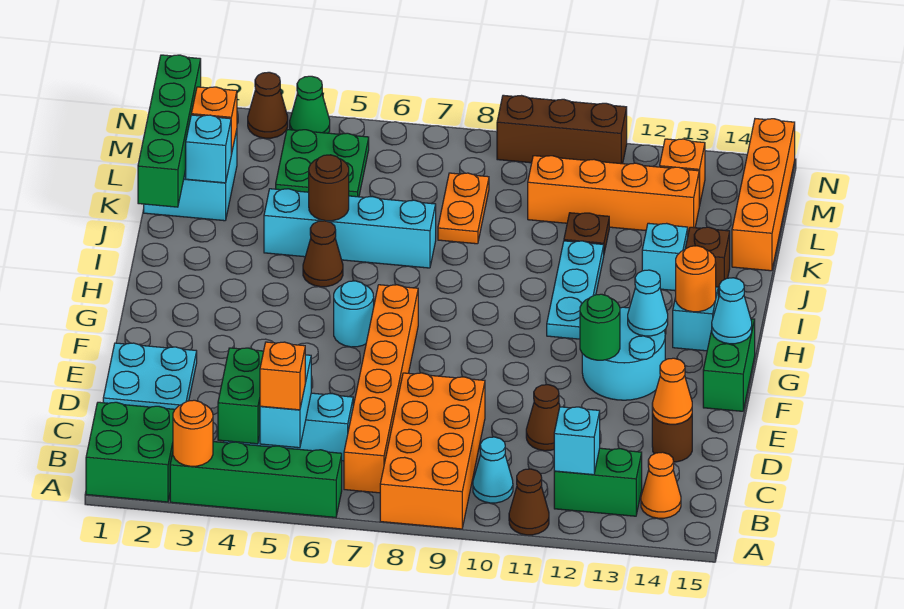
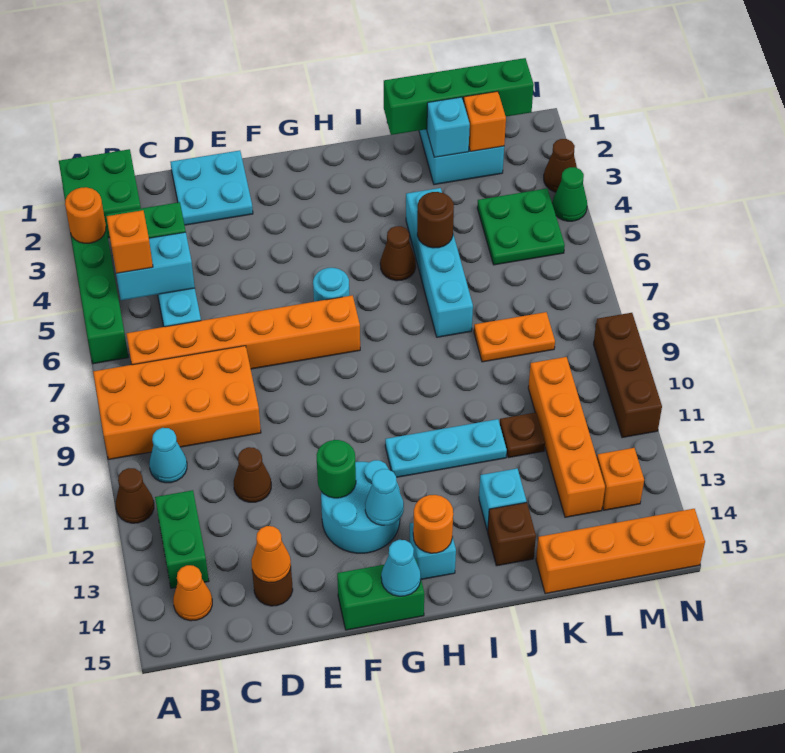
cyan 1x1 brick [554,407,600,475] -> none

